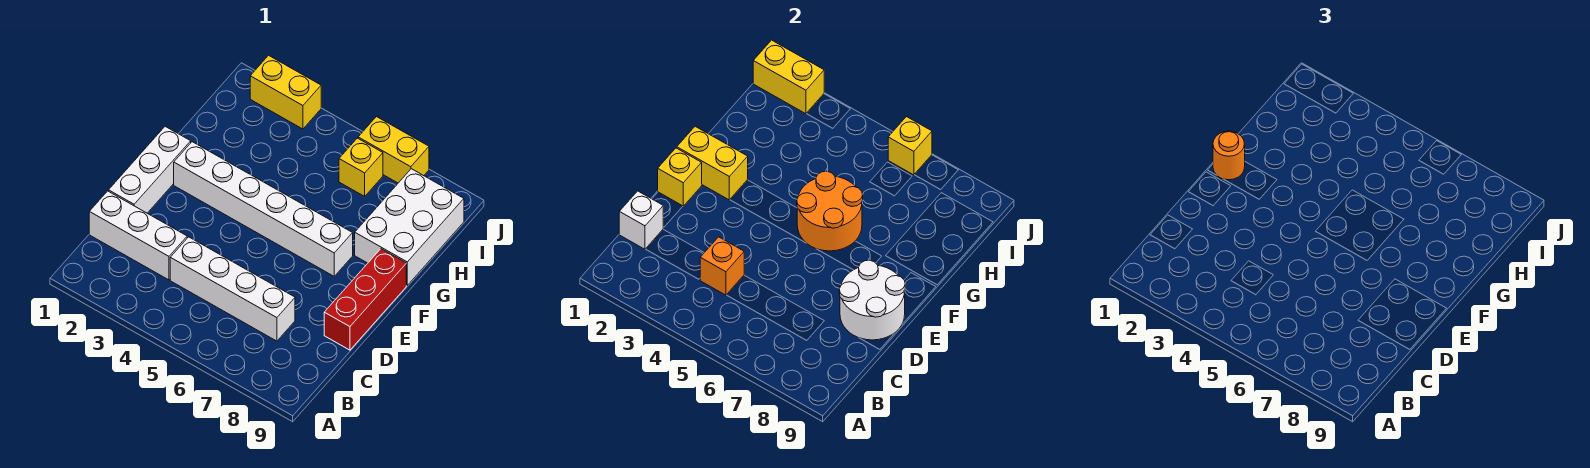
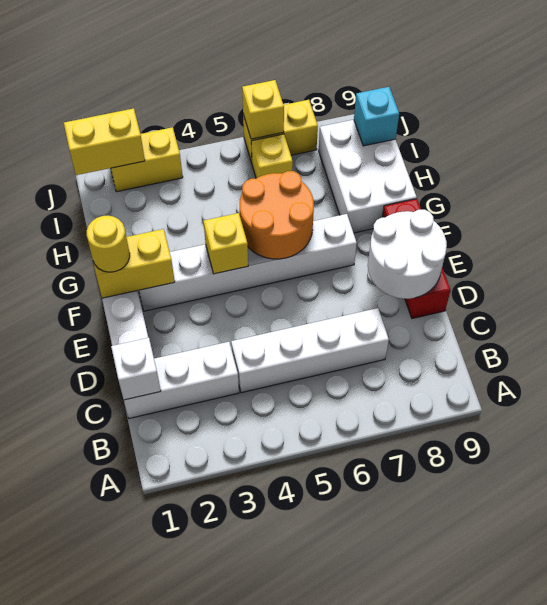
orange 1x1 brick [700,237,744,295] -> none
yellow 1x1 brick [658,148,702,206] -> yellow 1x1 brick moved to [203,213,248,274]
orange 1x1 round brick [1213,131,1245,180] -> yellow 1x1 round brick [87,216,130,272]
none -> cyan 1x1 brick [354,87,399,146]

